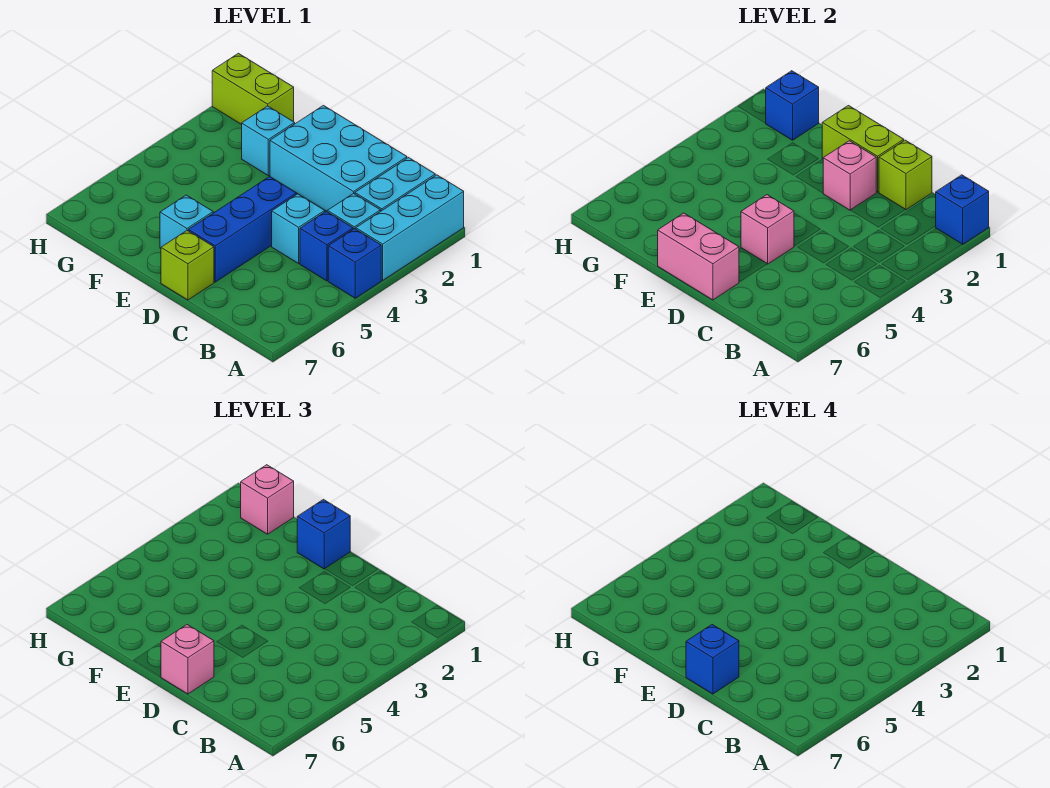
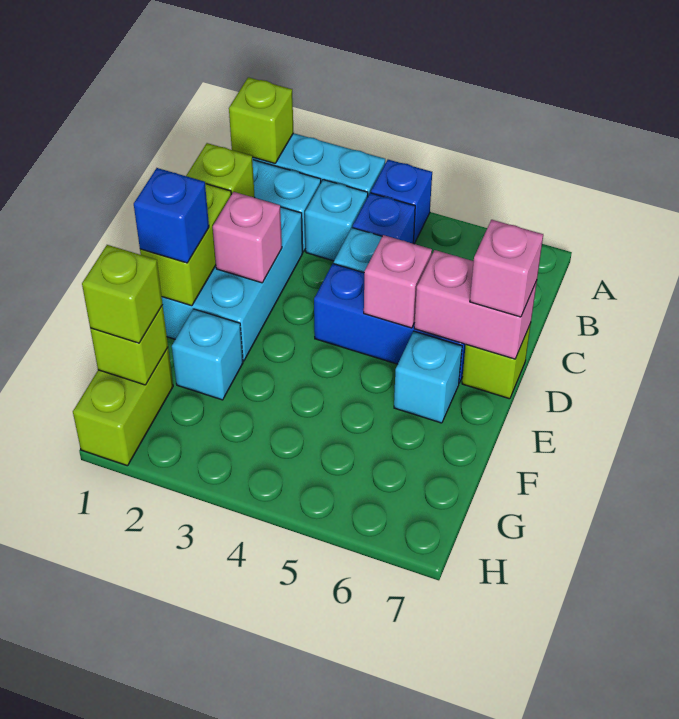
blue 1x1 brick [936,175,989,244] -> lime 1x1 brick [229,77,294,163]
pink 1x2 brick [658,213,739,300] -> pink 1x2 brick turned to [414,250,537,359]
blue 1x1 brick [686,625,739,694] -> none
blue 1x1 brick [766,71,819,140] -> lime 1x1 brick [90,305,168,385]
pink 1x1 brick [241,465,294,534] -> lime 1x1 brick [82,245,163,343]

